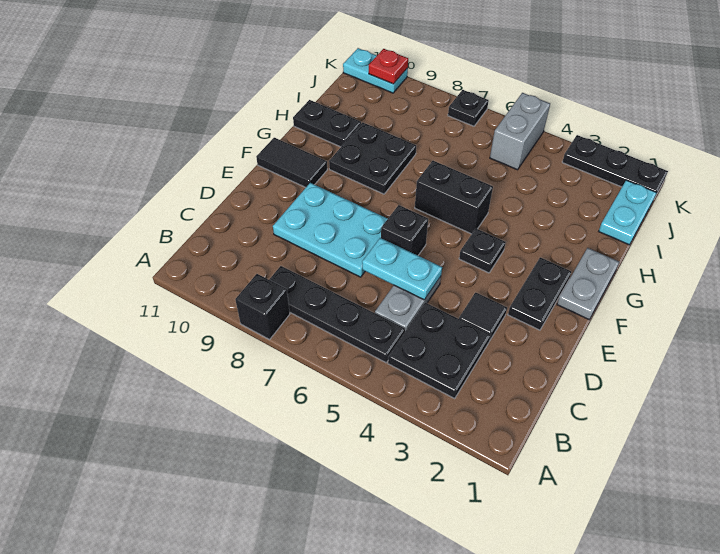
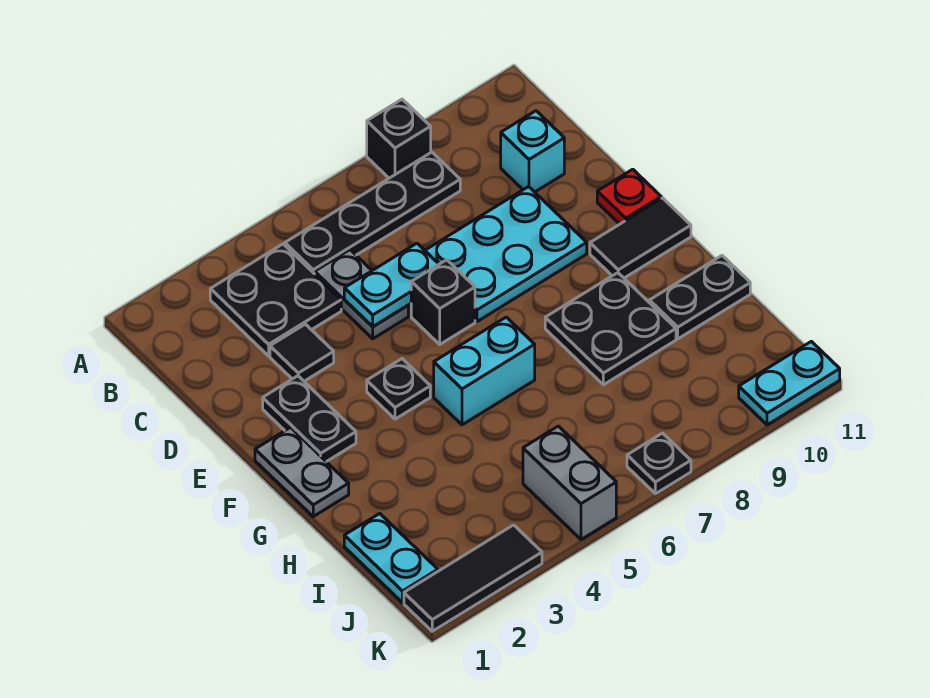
none -> cyan 1x1 brick [501,111,564,192]
black 1x2 brick [415,161,493,234] -> cyan 1x2 brick [434,317,535,425]
black 1x3 plate [562,135,668,196] -> black 1x3 tile [404,525,542,631]
red 1x1 plate [369,49,408,84] -> red 1x1 plate moved to [597,169,661,224]

